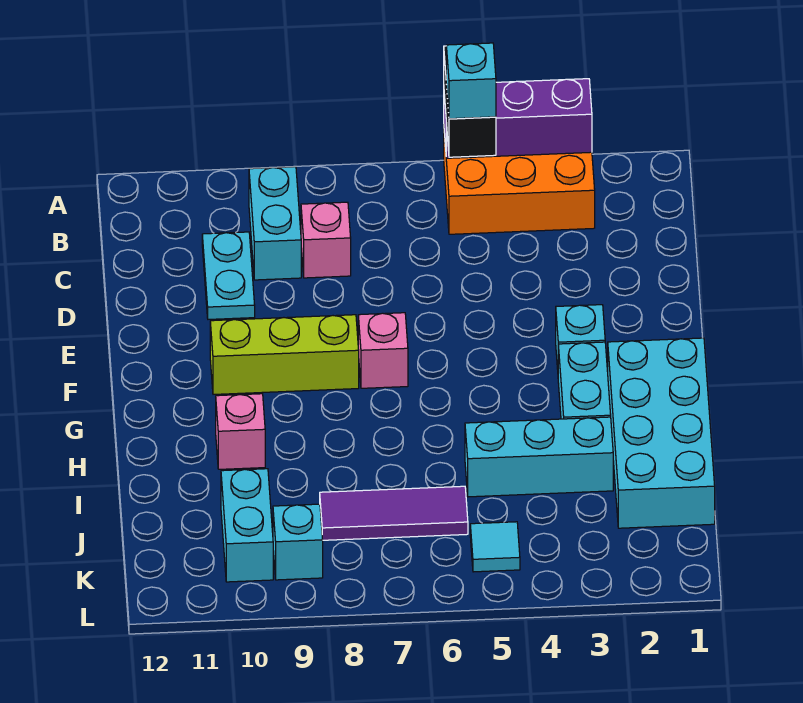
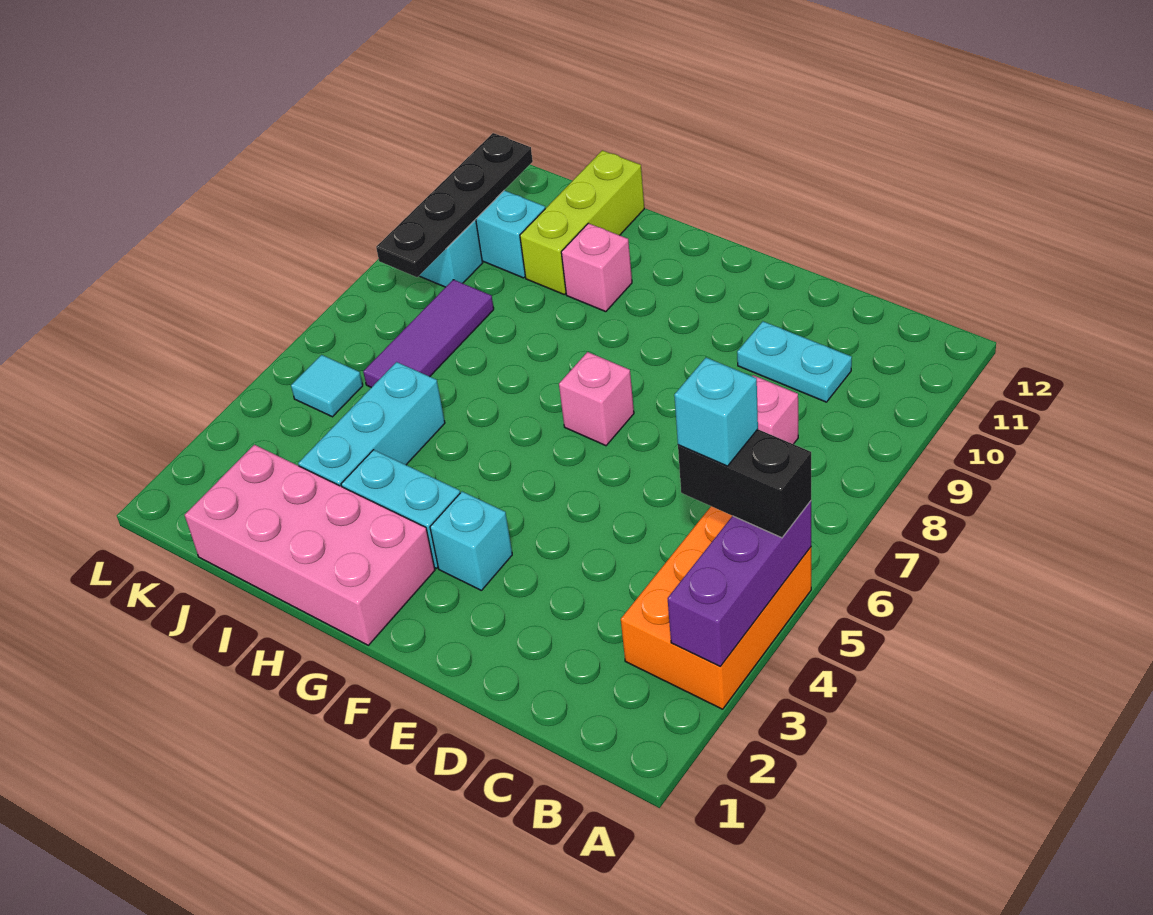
cyan 1x2 brick [249,167,301,280] -> none
lime 1x3 brick [210,315,359,394] -> lime 1x3 brick moved to [520,150,644,294]
cyan 2x4 brick [608,338,715,528] -> pink 2x4 brick [185,445,435,645]
none -> black 1x4 plate [376,133,533,277]

